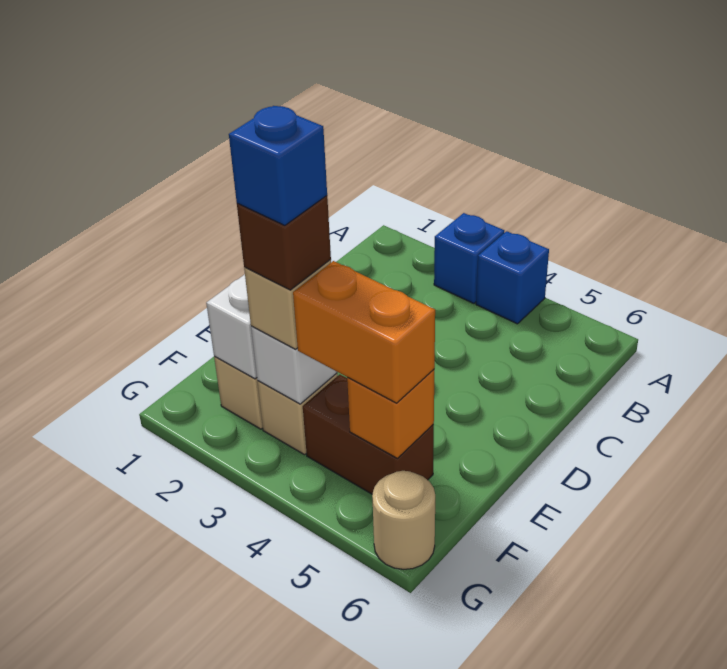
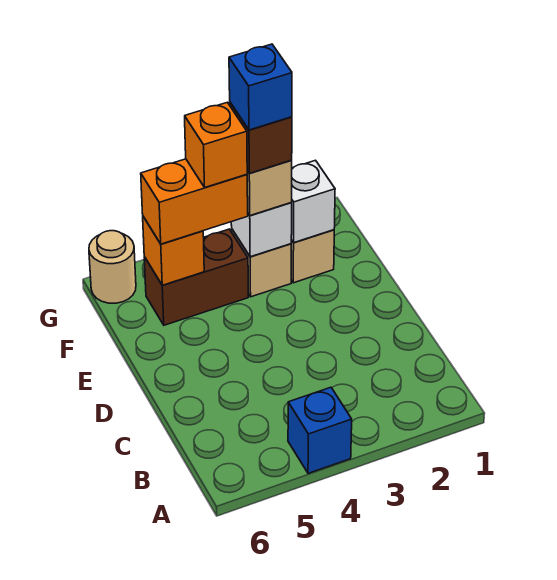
blue 1x1 brick [434,213,504,303] -> none
none -> orange 1x1 brick [185,102,247,188]

